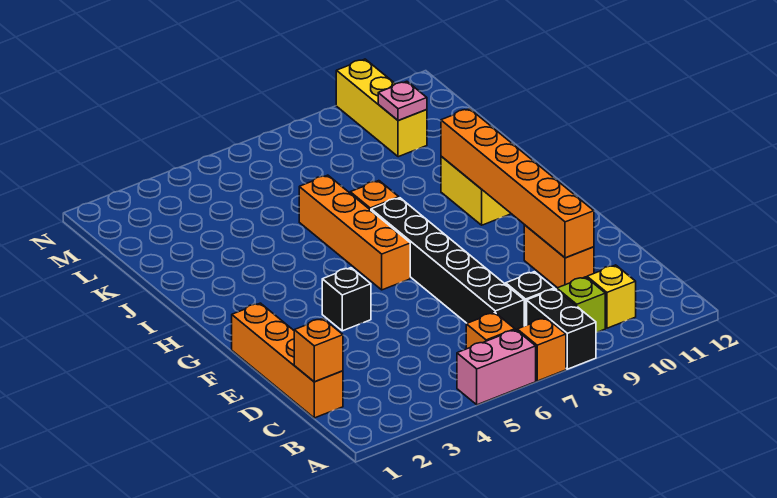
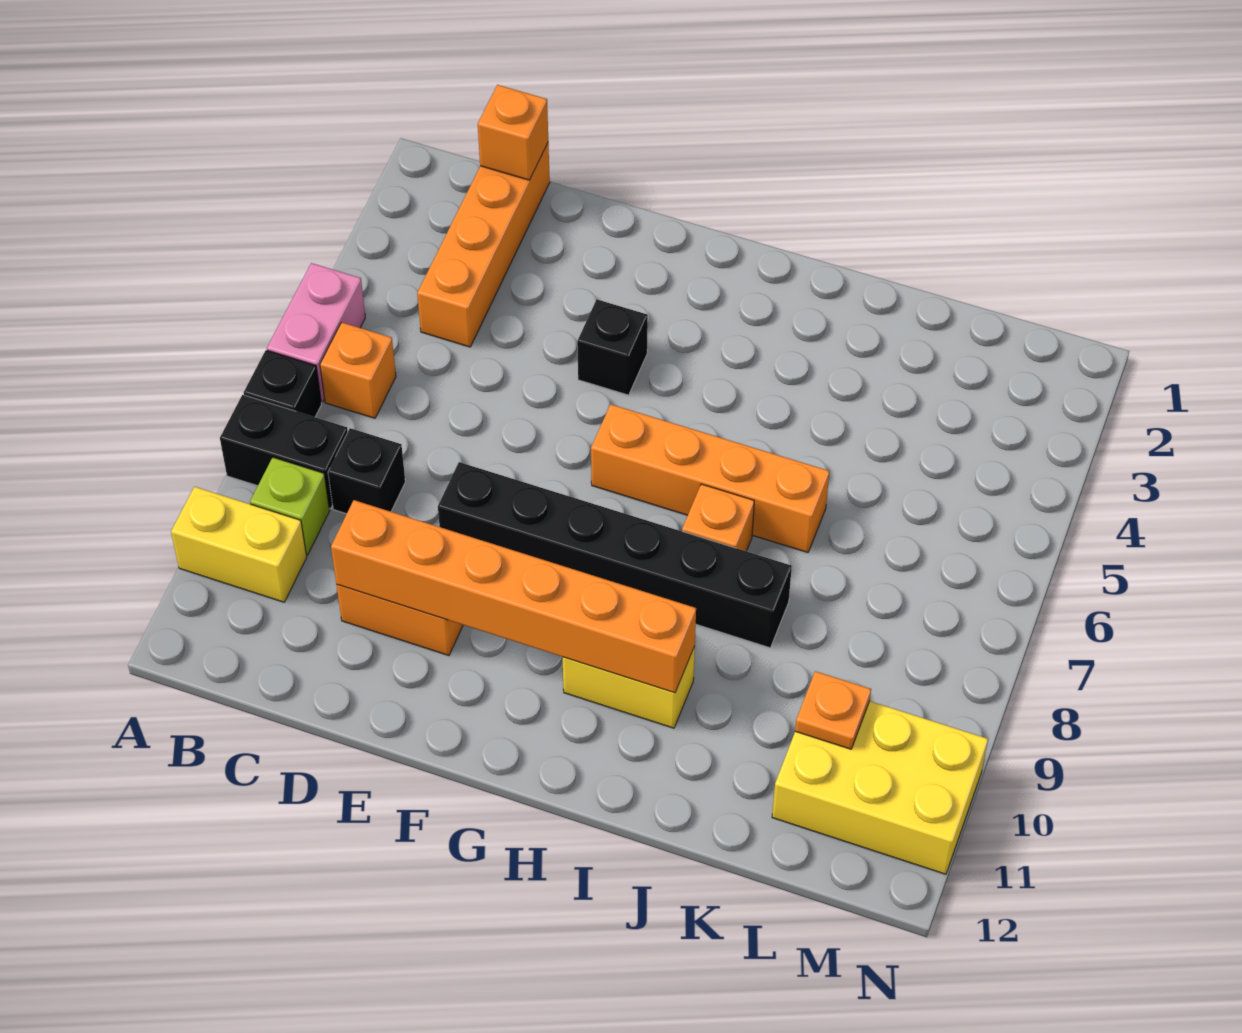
orange 1x1 brick [517,318,566,381] -> black 1x1 brick [244,350,322,417]
yellow 1x1 brick [587,265,636,328] -> yellow 1x2 brick [171,487,307,602]
orange 1x4 brick [232,303,343,418] -> orange 1x4 brick turned to [417,143,550,347]
black 1x6 brick [371,198,524,330] -> black 1x6 brick moved to [438,462,792,648]
yellow 1x3 brick [336,59,427,157] -> yellow 2x3 brick [772,701,988,874]
pink 1x1 plate [378,81,427,121] -> orange 1x1 plate [795,671,871,749]

